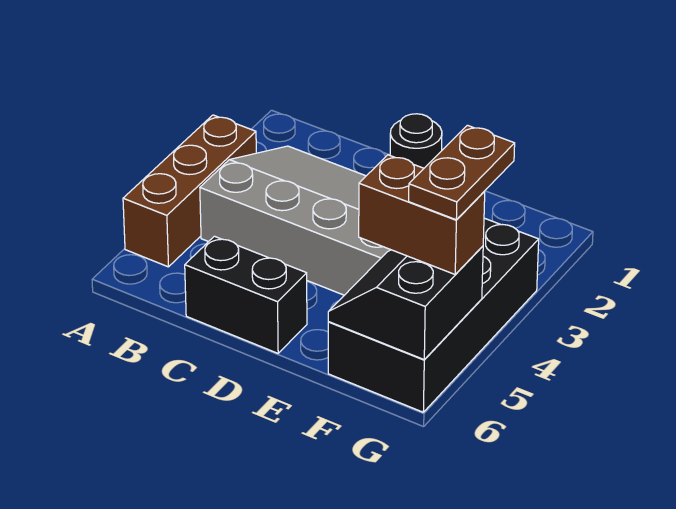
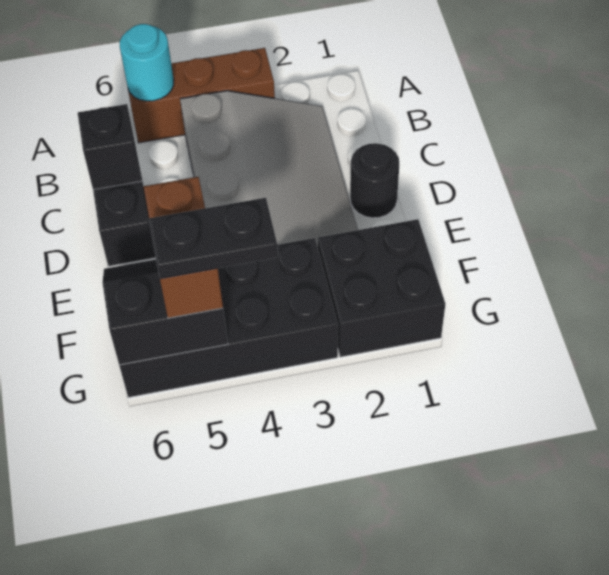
none -> cyan 1x1 round brick [120,24,174,101]
none -> black 1x1 brick [78,104,142,190]
none -> black 2x2 brick [318,219,445,357]
brown 1x2 plate [409,125,515,220] -> black 1x2 plate [149,198,278,279]

